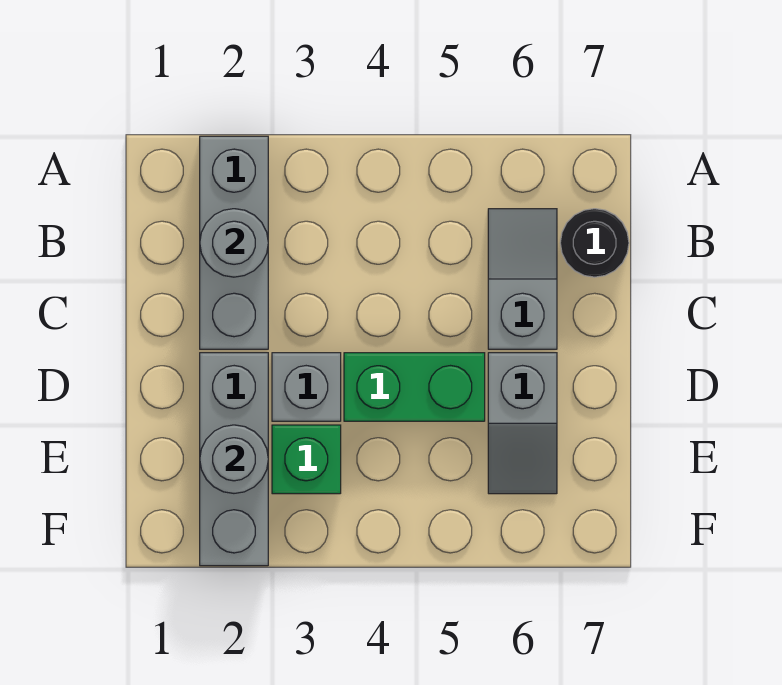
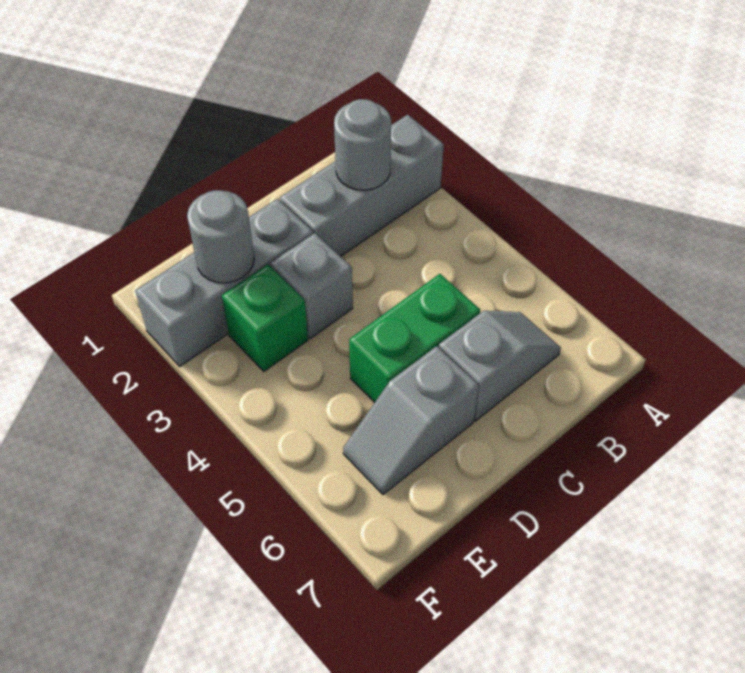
black 1x1 round brick [560,209,629,277] -> none
green 1x2 brick [344,353,485,421] -> green 1x2 brick turned to [349,274,480,402]

